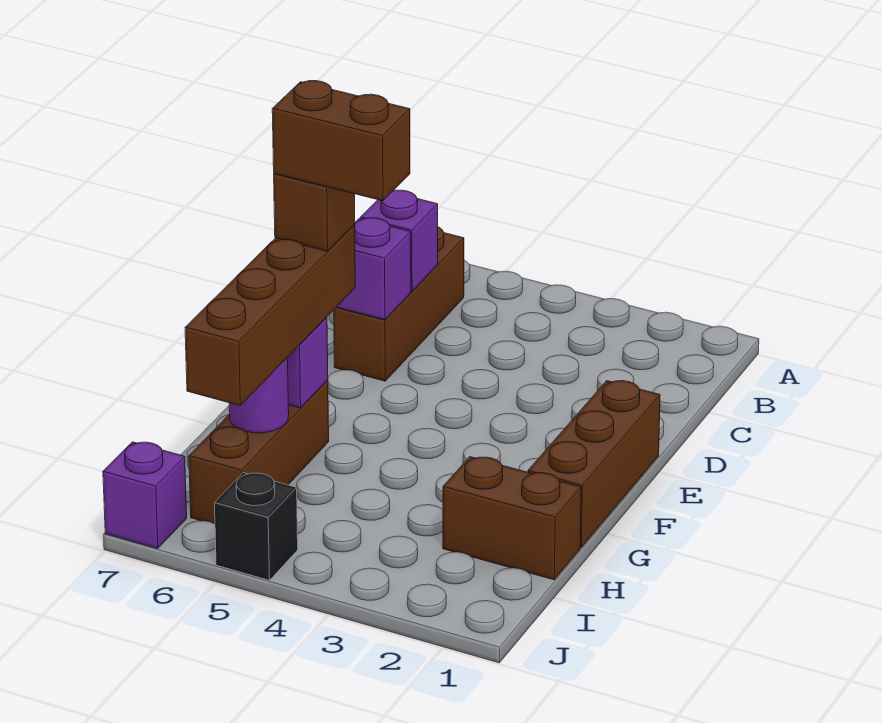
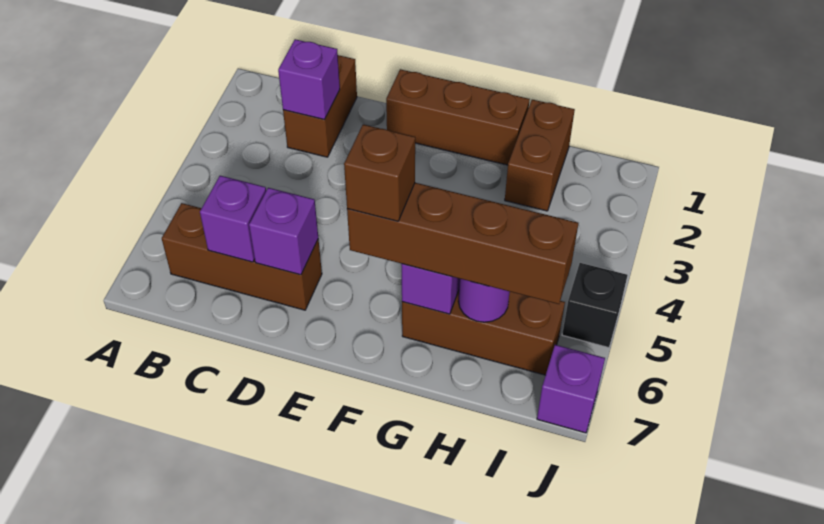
none -> purple 1x1 brick [278,39,340,120]
brown 1x2 brick [272,81,410,201] -> brown 1x2 brick moved to [283,55,357,157]

